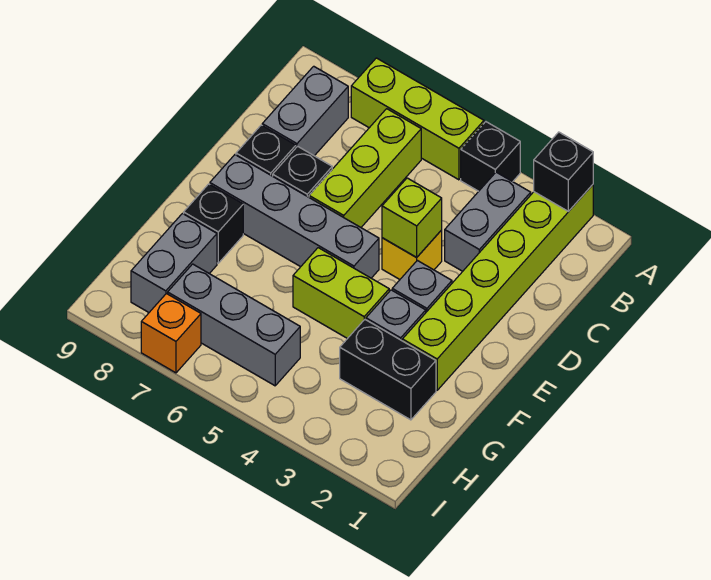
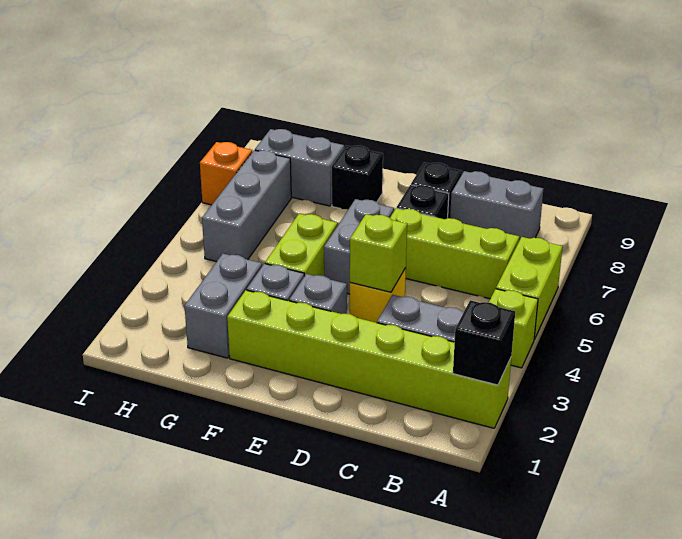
black 1x1 brick [461,122,520,191] -> lime 1x1 brick [489,289,538,368]
lime 1x3 brick [351,58,484,180] -> lime 1x2 brick [496,237,563,339]
grey 1x4 brick [210,155,379,278] -> grey 1x2 brick [324,199,394,294]
black 1x2 brick [340,320,436,420] -> grey 1x2 brick [185,254,262,358]

